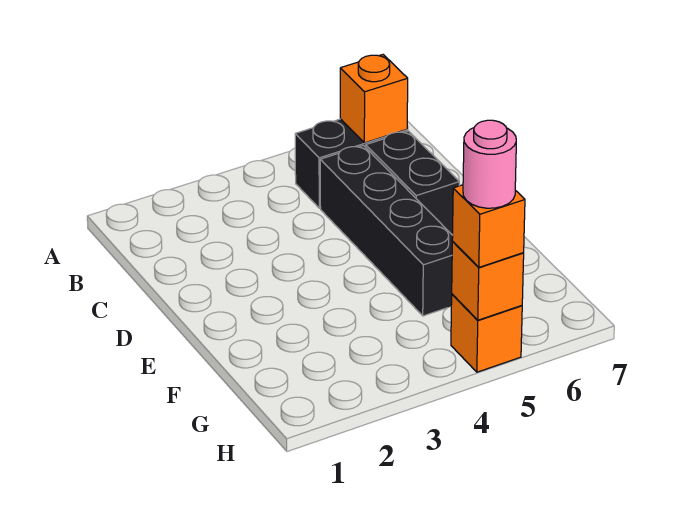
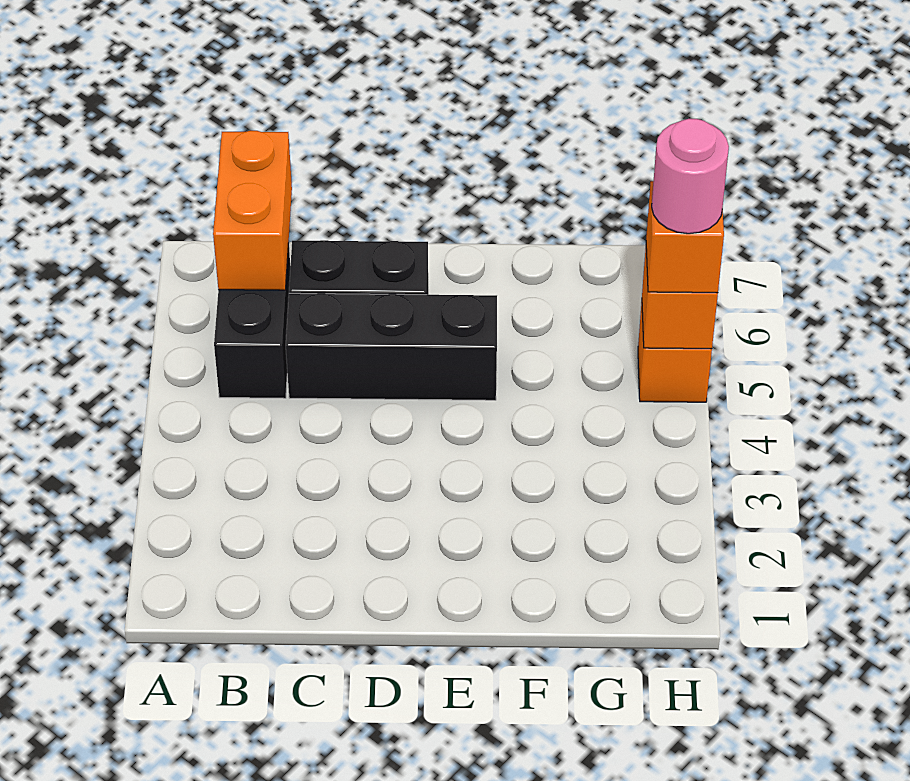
orange 1x1 brick [340,55,408,143] -> orange 1x2 brick [213,131,292,290]
black 1x4 brick [320,146,453,316] -> black 1x3 brick [286,293,497,400]

